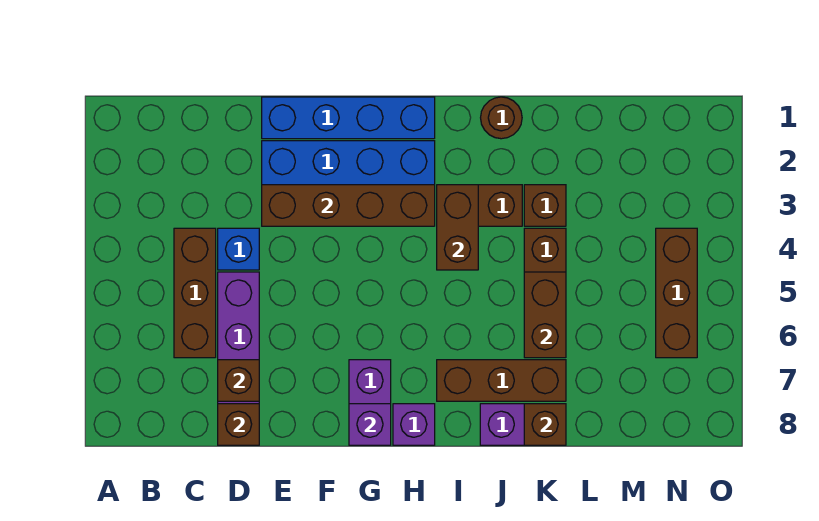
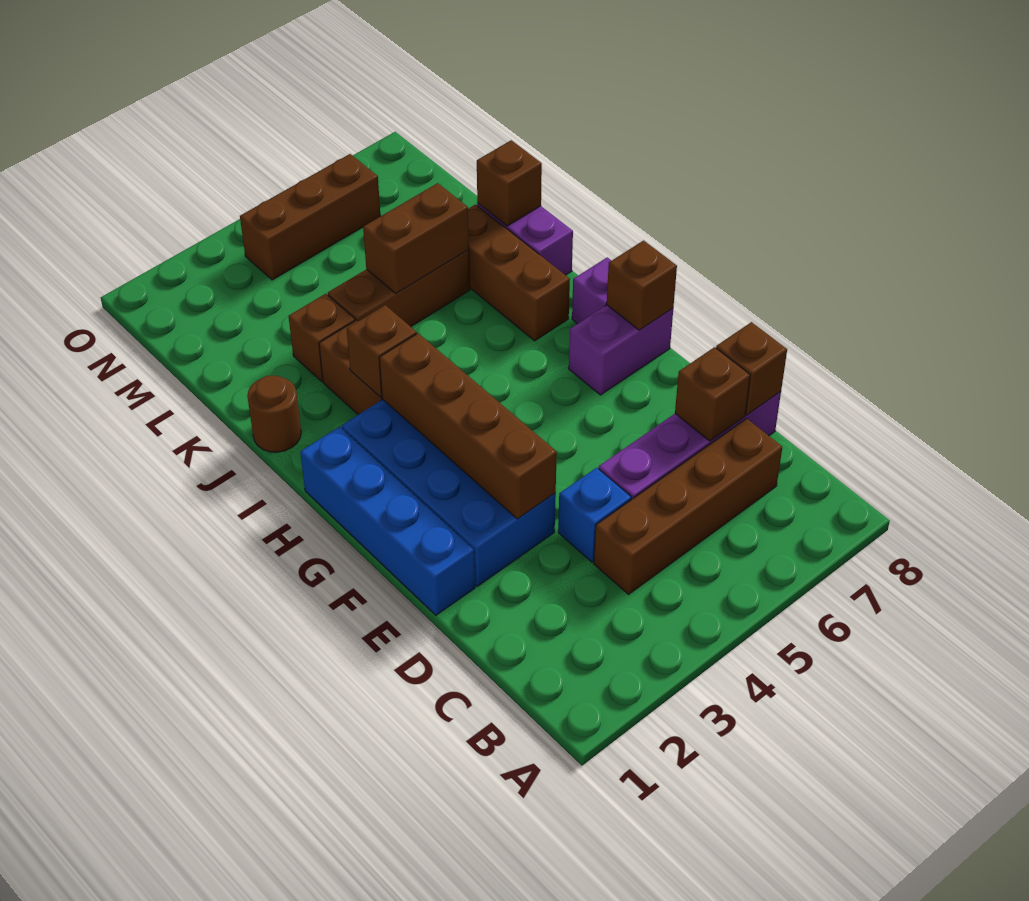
brown 1x3 brick [174,228,216,358] -> brown 1x4 brick [594,419,782,594]
purple 1x1 brick [349,404,391,445] -> brown 1x1 brick [607,240,677,330]
brown 1x2 brick [437,185,478,270] -> brown 1x1 brick [347,305,417,397]

